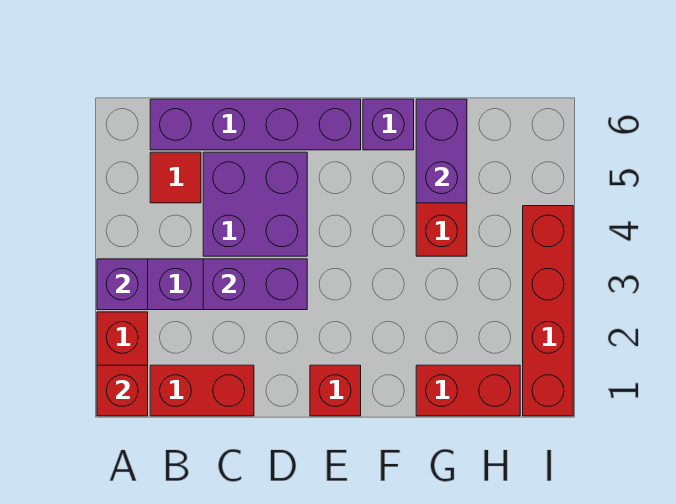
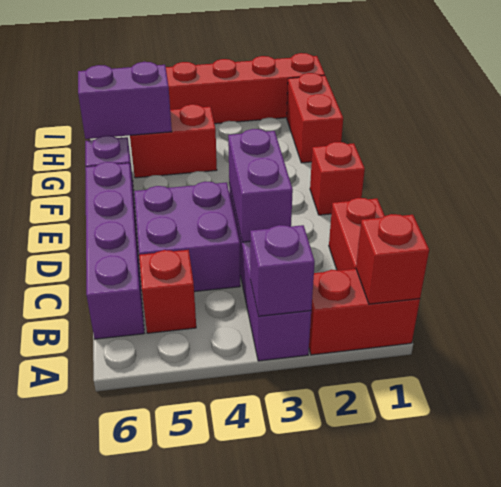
red 1x1 tile [150,152,201,203] -> red 1x1 brick [139,250,196,333]

